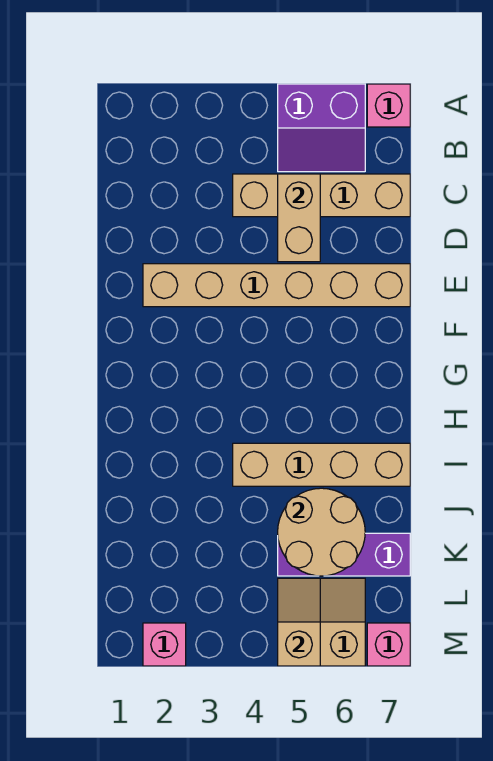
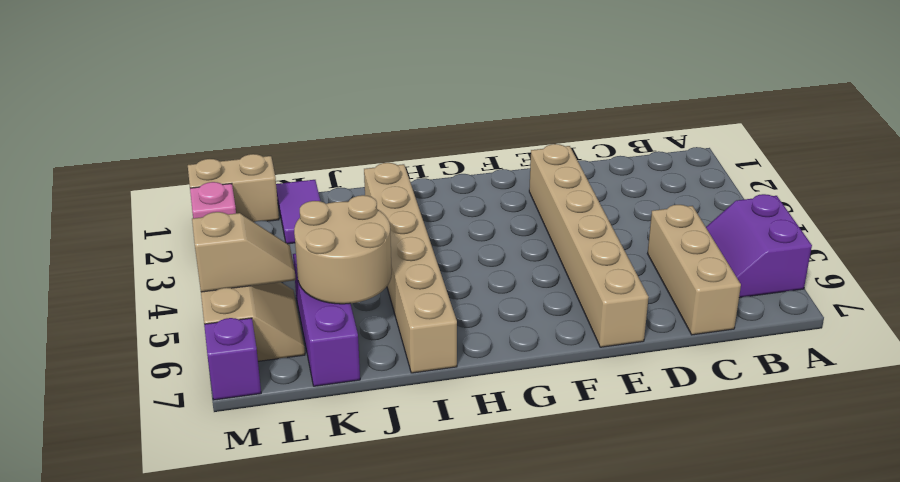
pink 1x1 brick [367,84,410,127] -> none
tan 1x4 brick [233,174,410,217] -> tan 1x3 brick [647,205,741,335]
tan 1x2 brick [278,174,320,262] -> tan 1x2 brick moved to [188,154,279,222]
tan 1x4 brick [233,443,410,486] -> tan 1x6 brick [364,163,457,373]
none -> purple 1x2 tile [276,180,320,244]
pink 1x1 brick [367,623,410,666] -> purple 1x1 brick [204,318,261,400]

